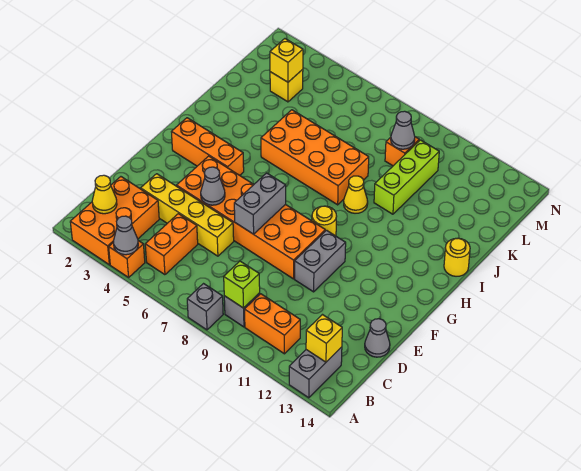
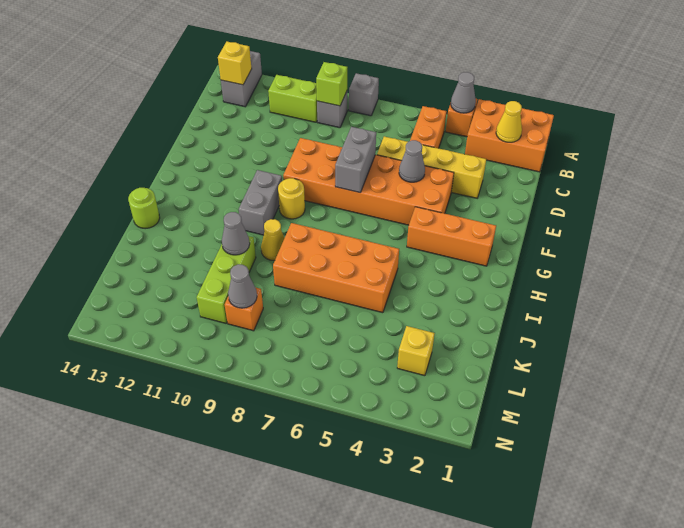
orange 2x3 brick [70,177,159,265] -> orange 2x3 brick turned to [465,99,554,172]
orange 1x2 brick [245,294,300,354] -> lime 1x2 brick [268,75,317,122]
grey 1x1 cone [365,319,390,357] -> grey 1x1 cone moved to [222,212,250,255]
grey 1x2 brick [295,230,346,292] -> grey 1x2 brick moved to [239,170,282,235]
yellow 1x1 round brick [444,238,470,276] -> lime 1x1 round brick [128,188,160,229]
yellow 1x1 brick [270,39,303,82] -> none

